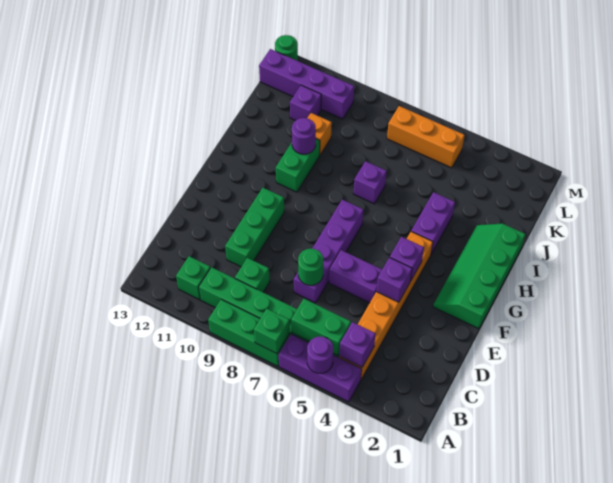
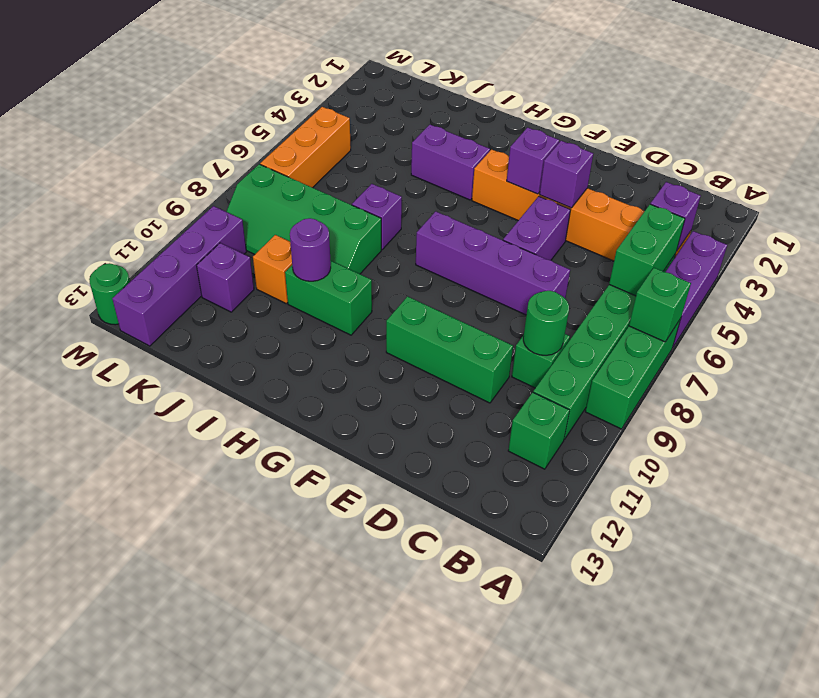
purple 1x1 round brick [307,336,333,373] -> none
green 1x1 round brick [298,249,324,285] -> green 1x1 round brick moved to [523,291,569,355]
green 2x4 slope [433,224,525,329] -> green 2x4 slope moved to [226,164,381,274]

